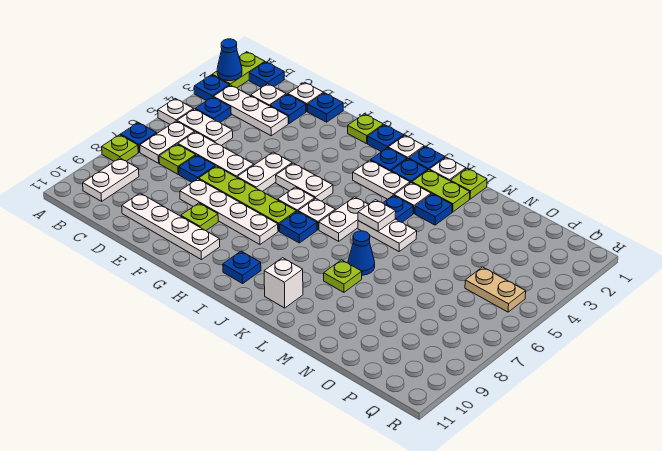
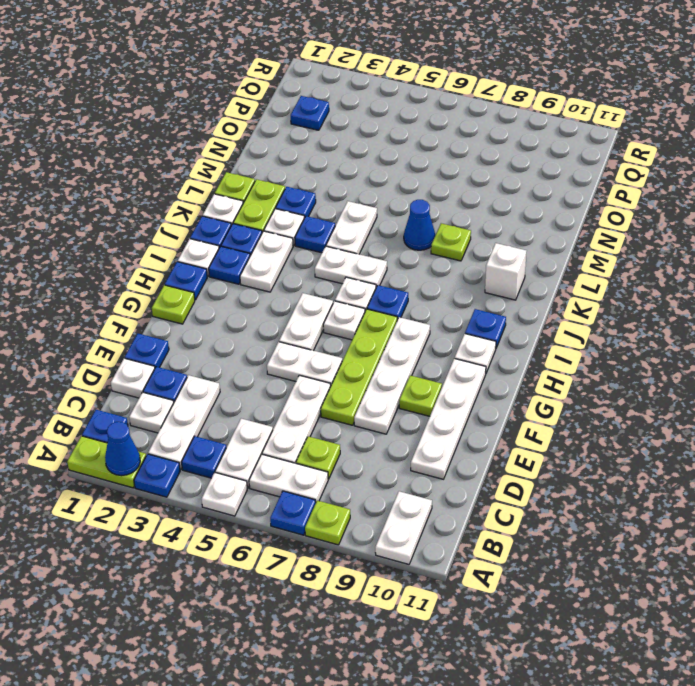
white 1x2 plate [83,158,139,201] -> white 1x2 plate turned to [375,491,432,564]
blue 1x1 plate [179,155,215,182] -> blue 1x1 plate moved to [291,96,329,130]
white 1x1 plate [358,200,396,231] -> white 1x1 plate moved to [455,334,496,373]
tan 1x2 plate [465,267,526,312] -> none

